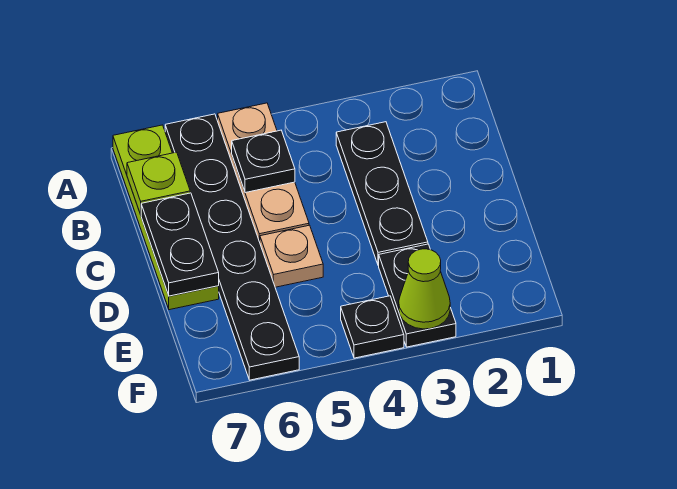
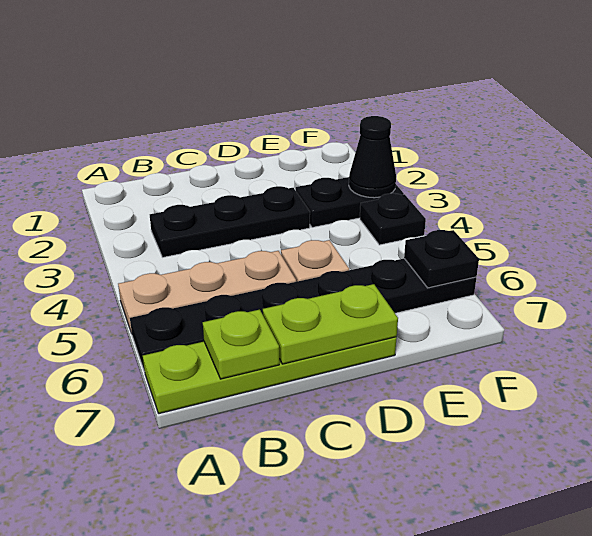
black 1x1 plate [232,130,295,193] -> black 1x1 plate moved to [404,230,479,288]
black 1x2 plate [141,193,219,296] -> lime 1x2 plate [263,284,398,364]
lime 1x1 cone [399,249,450,329] -> black 1x1 cone [349,116,396,198]

